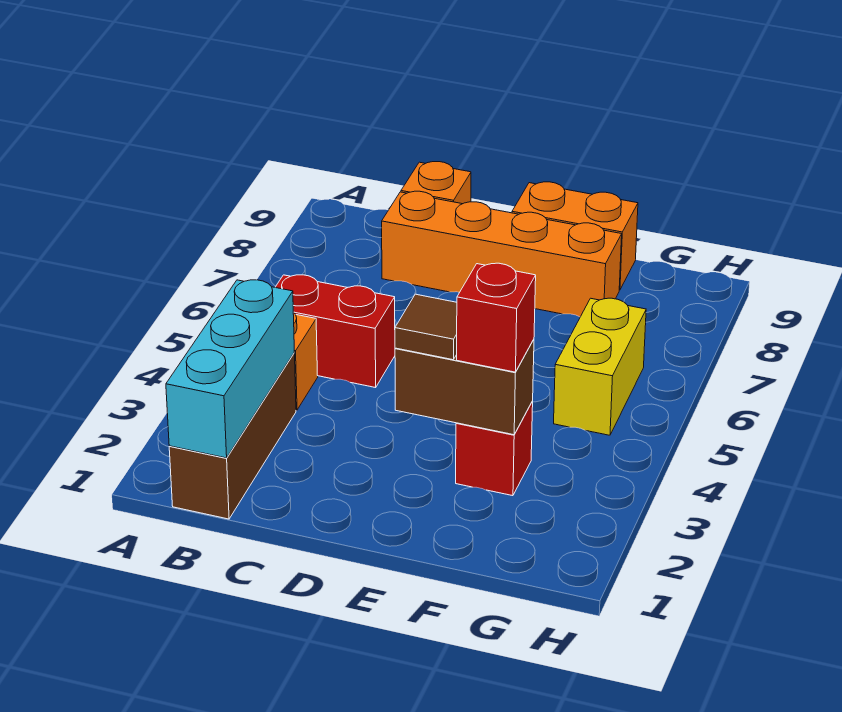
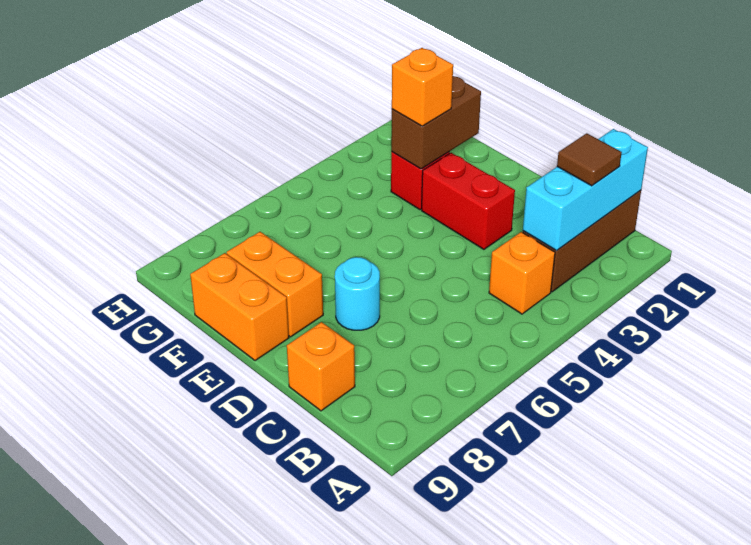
red 1x2 brick [275,275,395,388] -> red 1x2 brick moved to [422,153,515,249]
orange 1x4 brick [382,191,622,317] -> orange 1x2 brick [227,232,323,337]
none -> cyan 1x1 round brick [335,257,380,330]
brown 1x2 brick [395,340,534,435] -> brown 1x2 brick turned to [391,76,481,169]
brown 1x1 tile [395,294,457,360] -> brown 1x1 tile moved to [557,133,622,186]
red 1x1 brick [457,263,536,372] -> orange 1x1 brick [392,48,453,126]
yellow 1x2 brick [554,298,646,435] -> none

